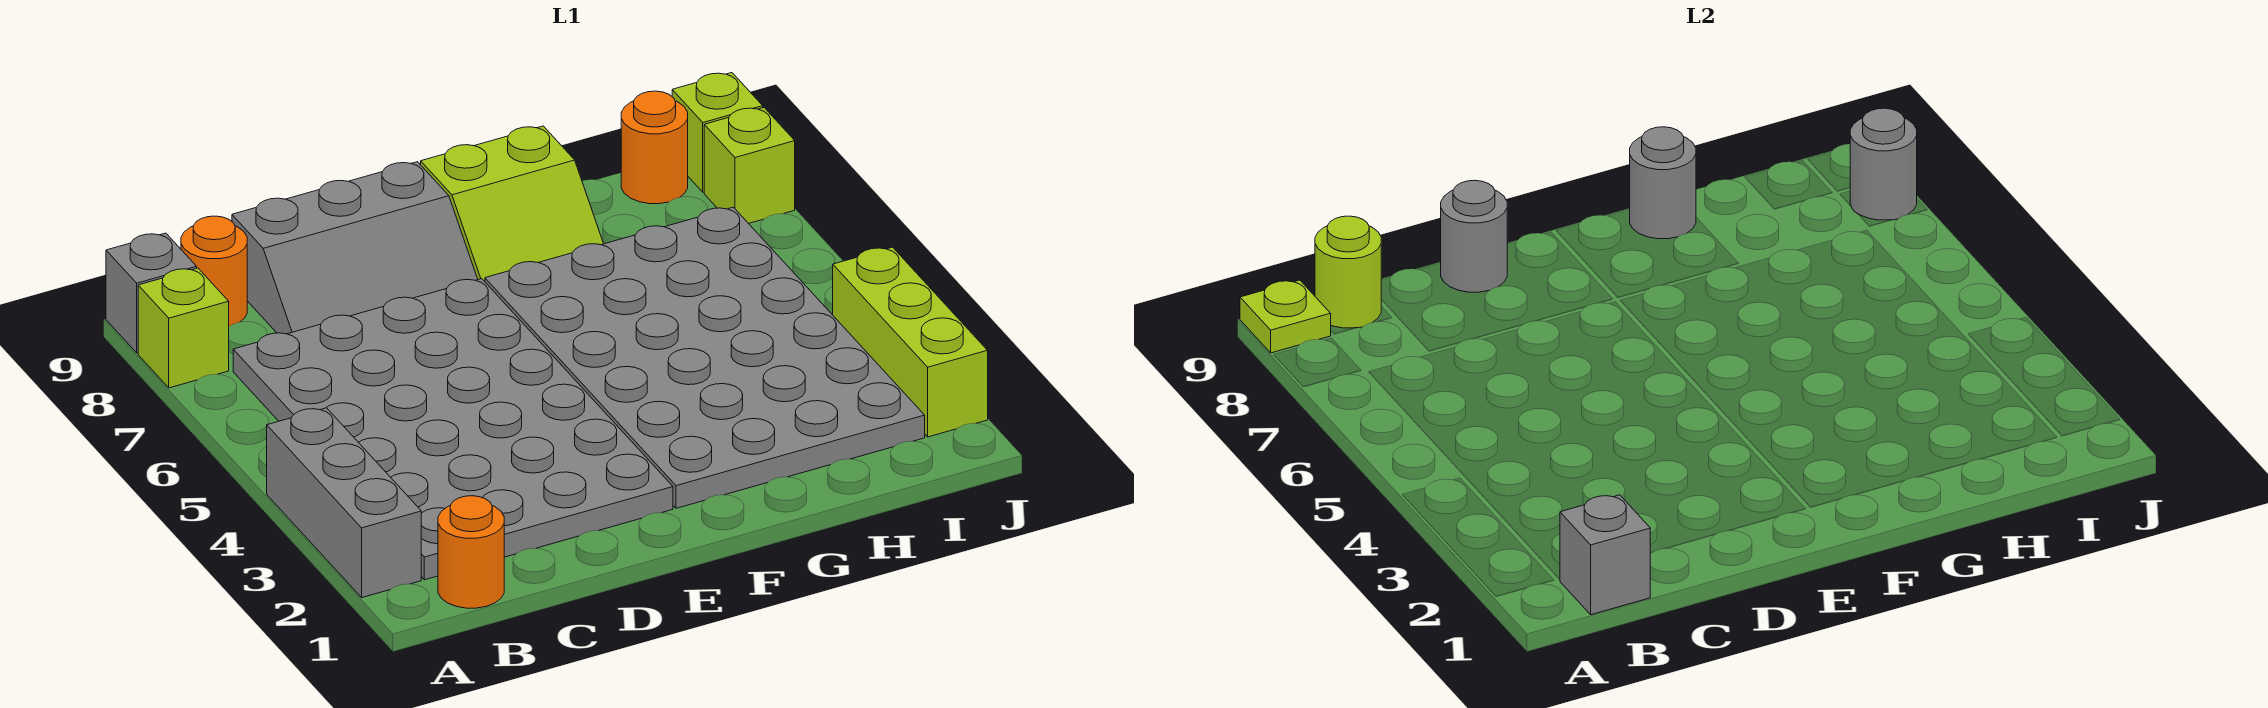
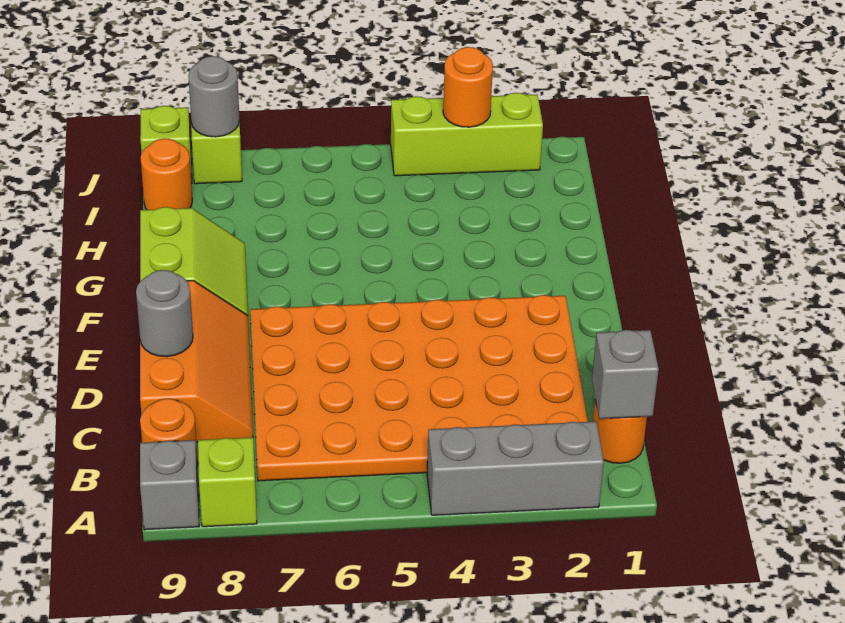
lime 1x1 plate [1240,280,1331,353] -> none
grey 4x6 plate [233,279,673,580] -> orange 4x6 plate [250,295,588,481]
lime 1x1 round brick [1315,216,1381,328] -> none
grey 2x3 slope [232,162,478,334] -> orange 2x3 slope [140,281,253,442]
grey 4x6 plate [485,207,925,508] -> none
grey 1x1 round brick [1630,127,1696,239] -> none
none -> orange 1x1 round brick [443,47,493,127]

